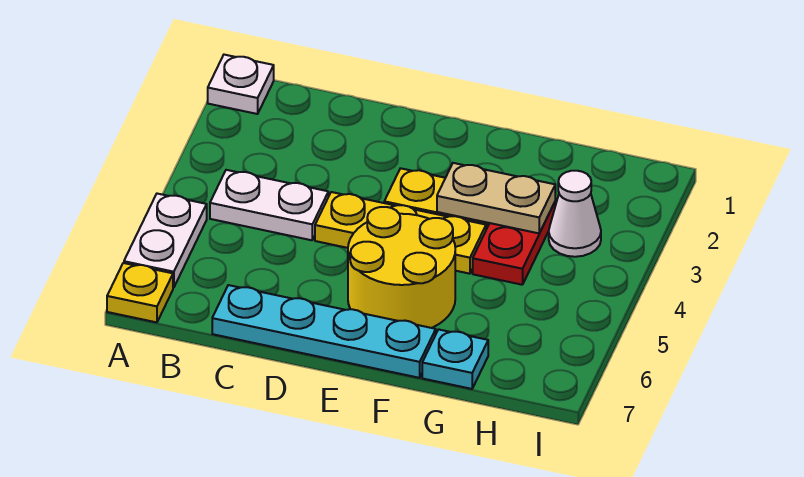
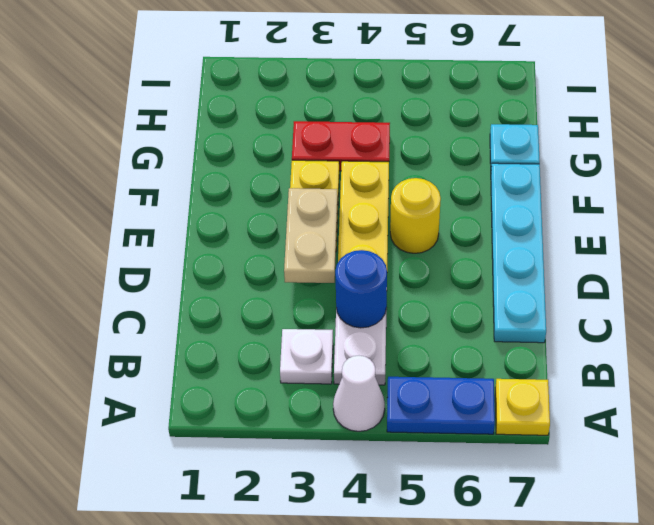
white 1x1 plate [208,55,274,114] -> white 1x1 plate moved to [280,329,333,384]
white 1x2 plate [124,194,207,288] -> blue 1x2 plate [387,377,495,434]
none -> blue 1x1 round brick [335,250,387,328]
yellow 2x2 round brick [348,207,455,328] -> yellow 1x1 round brick [390,178,441,253]
tan 1x2 plate [437,163,555,233] -> tan 1x2 plate moved to [284,188,338,283]
white 1x1 cone [549,171,601,257] -> white 1x1 cone moved to [333,356,385,431]

